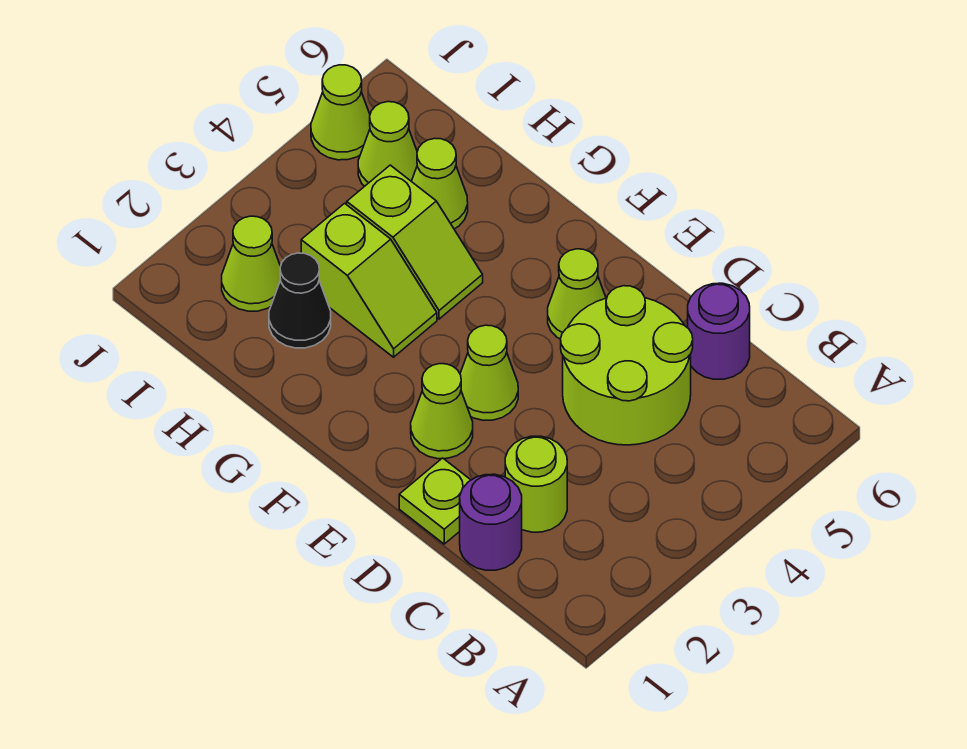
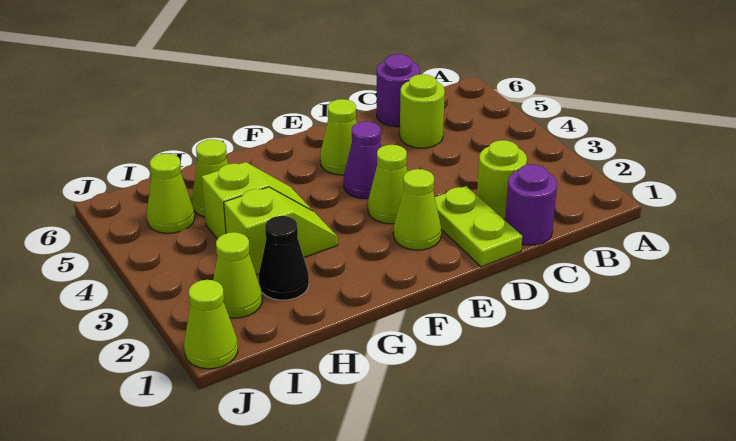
lime 2x2 round brick [561,286,693,445] -> lime 1x1 round brick [400,74,445,148]
lime 1x1 plate [399,458,471,544] -> lime 1x2 plate [435,186,522,267]
none -> purple 1x1 cone [344,121,382,199]
lime 1x1 cone [311,65,370,160] -> lime 1x1 cone moved to [184,280,238,369]

